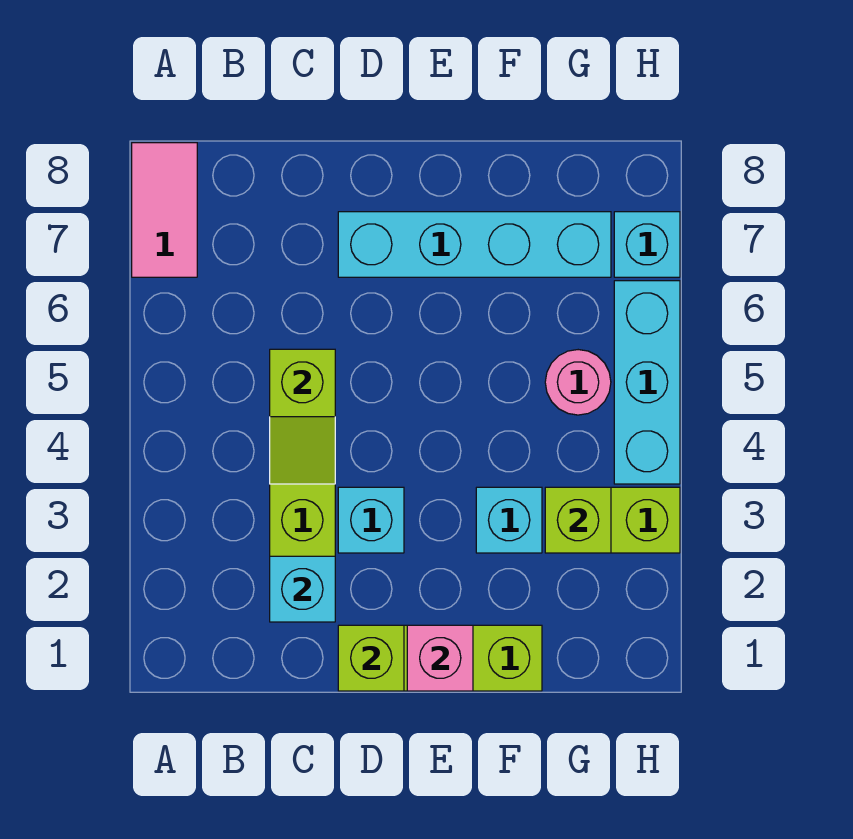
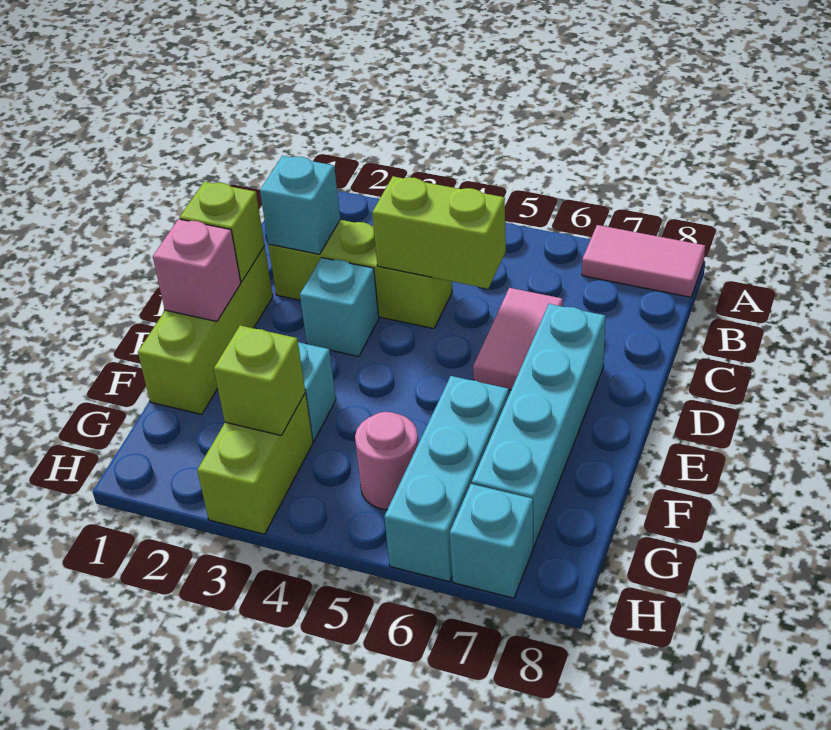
lime 1x2 slope [270,349,335,484] -> lime 1x2 brick [372,176,506,289]
none -> pink 1x2 tile [473,288,563,390]
cyan 1x3 brick [614,281,680,484] -> cyan 1x3 brick turned to [384,376,509,582]

